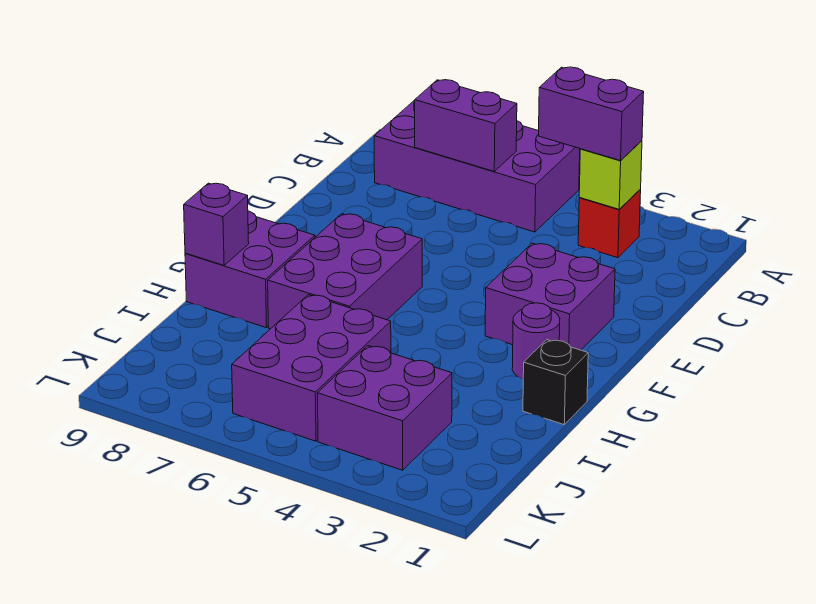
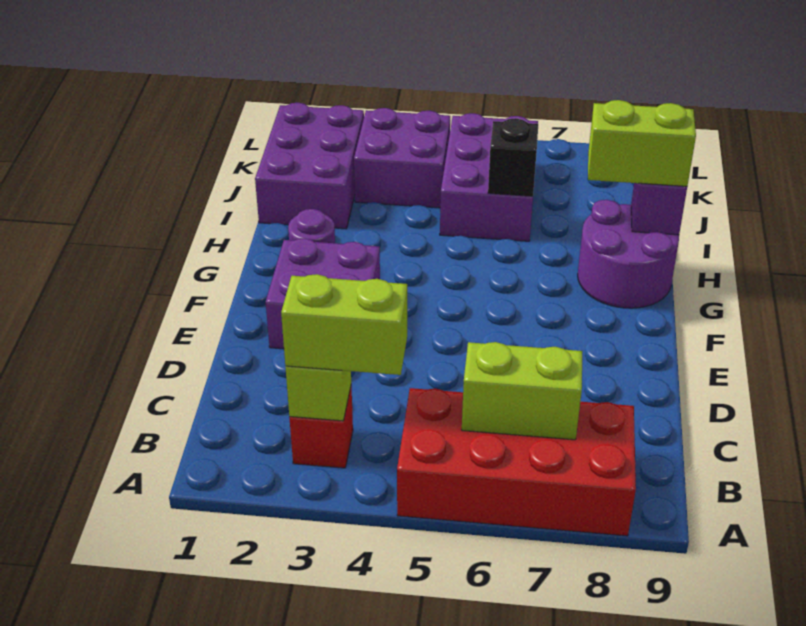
purple 2x4 brick [374,100,580,232] -> red 2x4 brick [397,388,636,536]
purple 1x2 brick [539,67,644,161] -> lime 1x2 brick [281,274,407,375]
purple 1x2 brick [415,80,517,171] -> lime 1x2 brick [462,342,582,440]
purple 2x3 brick [268,214,422,329] -> purple 2x3 brick moved to [255,103,364,229]
purple 2x2 brick [185,211,315,328] -> purple 2x2 round brick [578,200,679,308]
black 1x1 brick [523,340,588,424] -> black 1x1 brick moved to [488,118,538,196]
none -> lime 1x2 brick [588,100,696,186]

